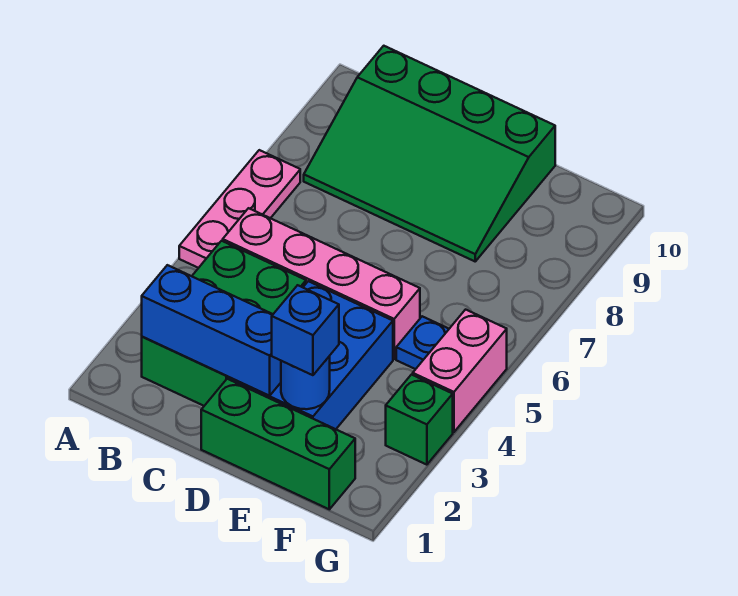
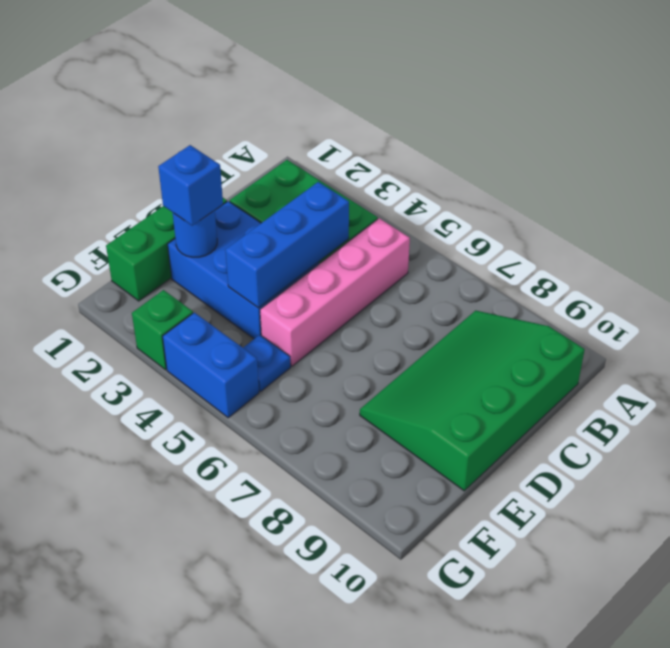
pink 1x3 plate [179,150,300,268] -> none
blue 1x3 brick [142,265,281,396] -> blue 1x3 brick moved to [225,182,349,308]
pink 1x2 brick [413,310,507,432] -> blue 1x2 brick [163,312,259,418]

